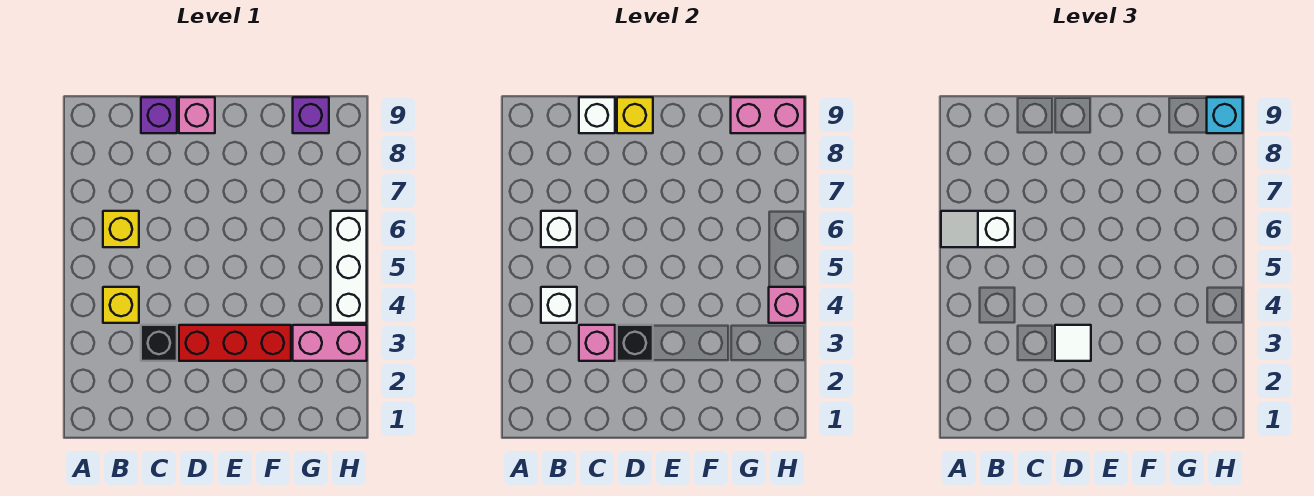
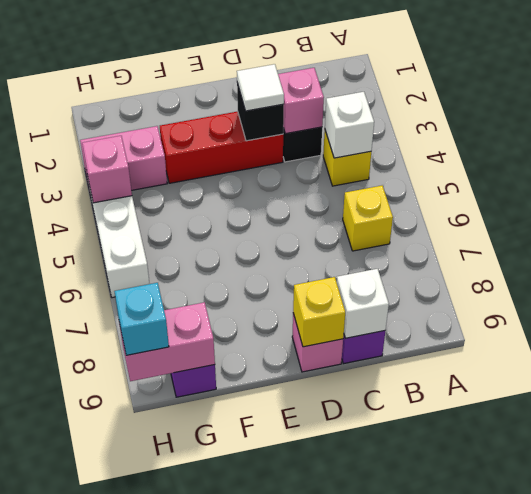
white 1x2 slope [941,211,1015,247] -> none
white 1x1 brick [541,211,577,247] -> none

